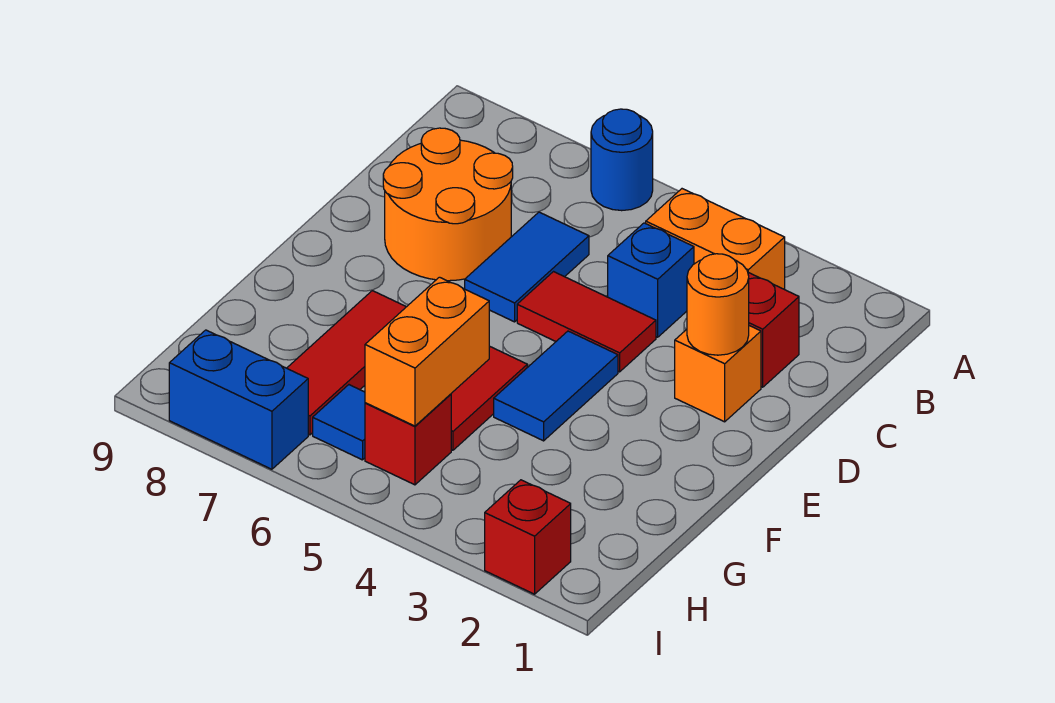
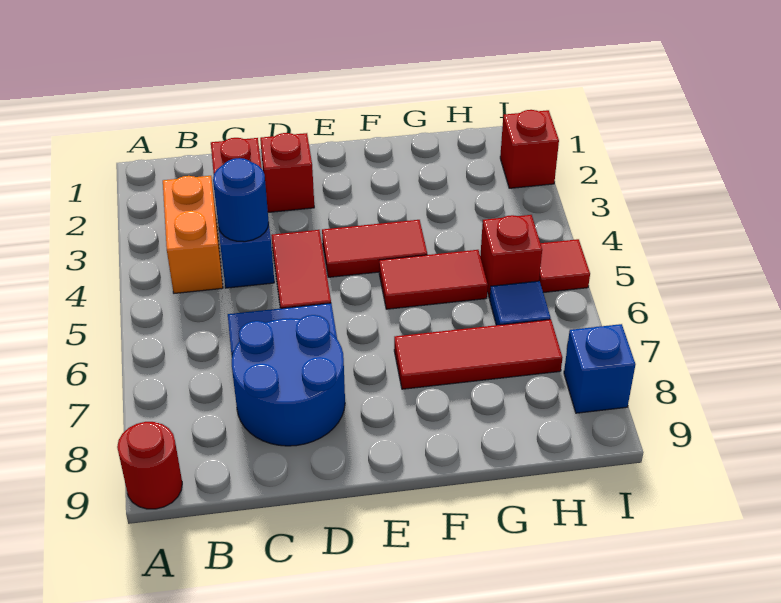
blue 1x1 round brick [591,109,653,211] -> blue 1x1 round brick moved to [213,158,269,242]
none -> red 1x1 round brick [117,422,182,509]
orange 2x2 round brick [383,128,513,281] -> blue 2x2 round brick [232,315,345,446]
orange 1x1 brick [675,326,761,422] -> red 1x1 brick [260,133,314,212]
orange 1x1 round brick [687,254,749,355] -> none
blue 1x2 tile [494,331,618,441] -> red 1x2 tile [322,220,427,277]
orange 1x2 brick [365,277,489,426] -> none
none -> red 1x1 tile [539,239,590,292]
blue 1x2 brick [169,330,308,469] -> blue 1x1 brick [564,324,635,413]

